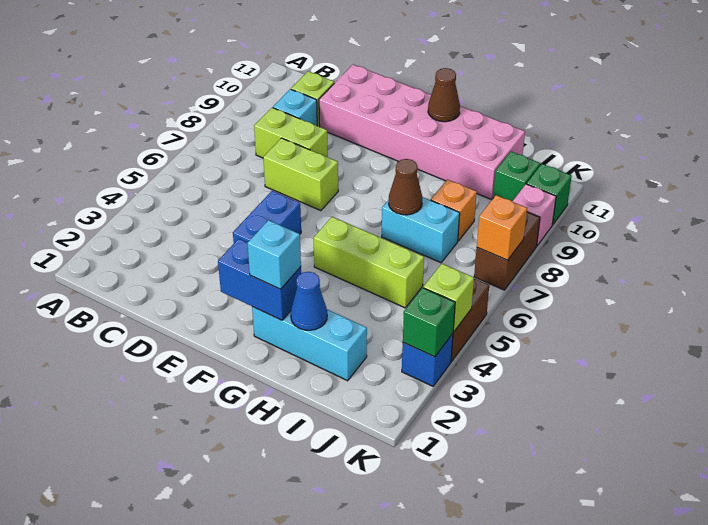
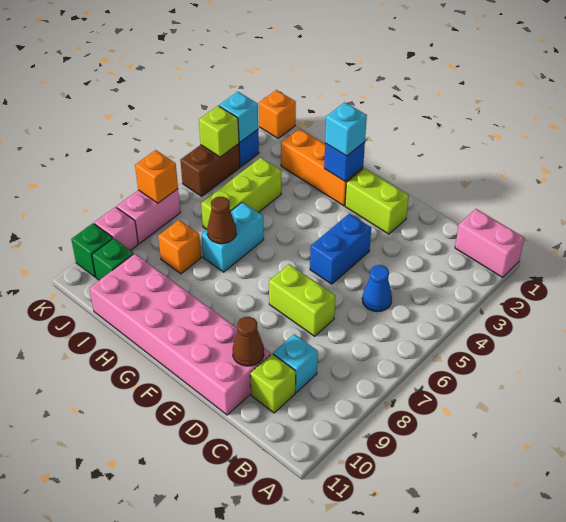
none -> pink 1x2 brick [455,209,524,277]
lime 1x2 brick [254,108,328,158] -> lime 1x2 brick moved to [345,168,409,234]
blue 1x2 brick [218,239,301,320] -> blue 1x1 brick [324,142,365,182]
cyan 1x3 brick [252,307,367,381] -> orange 1x3 brick [281,129,363,206]
lime 1x3 brick [314,217,424,308] -> lime 1x3 brick turned to [201,158,281,229]
brown 1x1 cone [428,68,460,122] -> brown 1x1 cone moved to [233,317,264,366]
blue 1x1 cone [291,272,327,330] -> blue 1x1 cone moved to [362,265,392,312]
cyan 1x2 brick [382,197,460,263] -> cyan 1x2 brick turned to [201,202,264,272]
none -> orange 1x1 brick [259,90,296,138]
green 1x1 brick [403,288,455,357] -> cyan 1x1 brick [219,92,258,142]
brown 1x2 brick [474,212,540,290] -> pink 1x2 brick [117,189,180,244]

